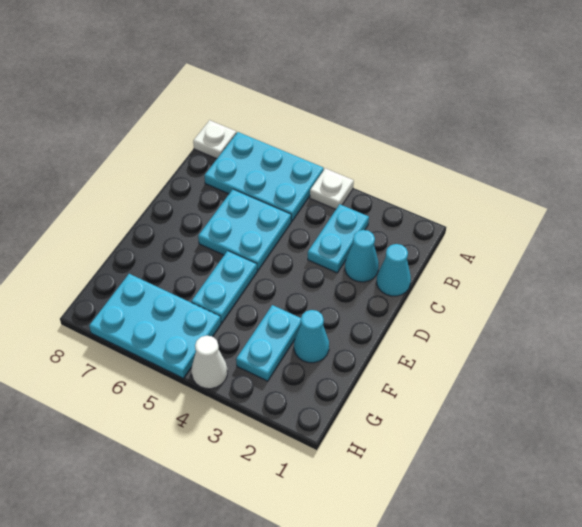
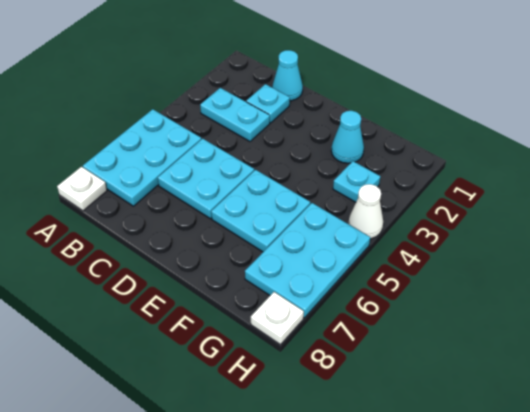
white 1x1 plate [310,168,354,209] -> white 1x1 plate moved to [251,292,304,345]
cyan 1x1 cone [345,230,379,282] -> cyan 1x1 plate [246,84,290,123]
cyan 1x2 plate [191,251,257,323] -> cyan 2x2 plate [211,170,310,252]
cyan 1x2 plate [236,305,301,381] -> cyan 1x1 plate [333,161,380,202]

